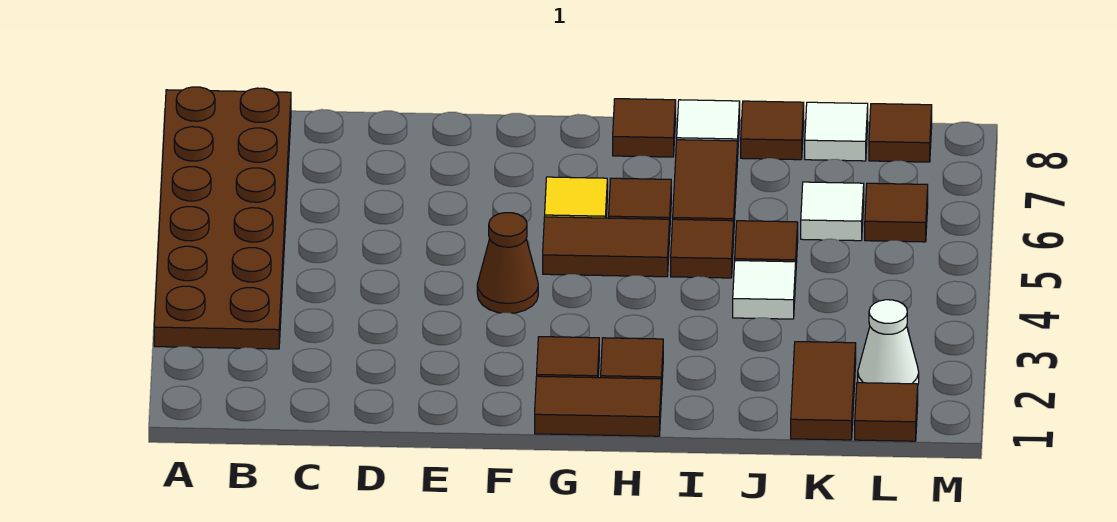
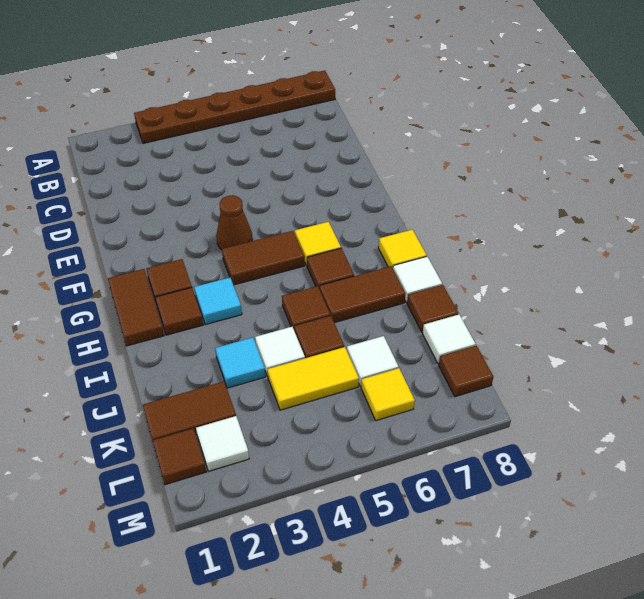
brown 2x6 plate [154,87,291,349] -> brown 1x6 plate [134,70,335,143]
brown 1x2 tile [543,217,669,277] -> brown 1x2 tile turned to [222,231,305,285]
none -> cyan 1x1 tile [194,278,242,325]
brown 1x1 tile [613,99,676,157] -> yellow 1x1 tile [378,230,427,268]
none -> cyan 1x1 tile [215,337,265,388]
none -> yellow 1x2 tile [267,347,359,410]
white 1x1 cone [858,300,919,384] -> white 1x1 tile [196,416,249,471]
brown 1x1 tile [865,183,928,242] -> yellow 1x1 tile [361,368,415,421]

